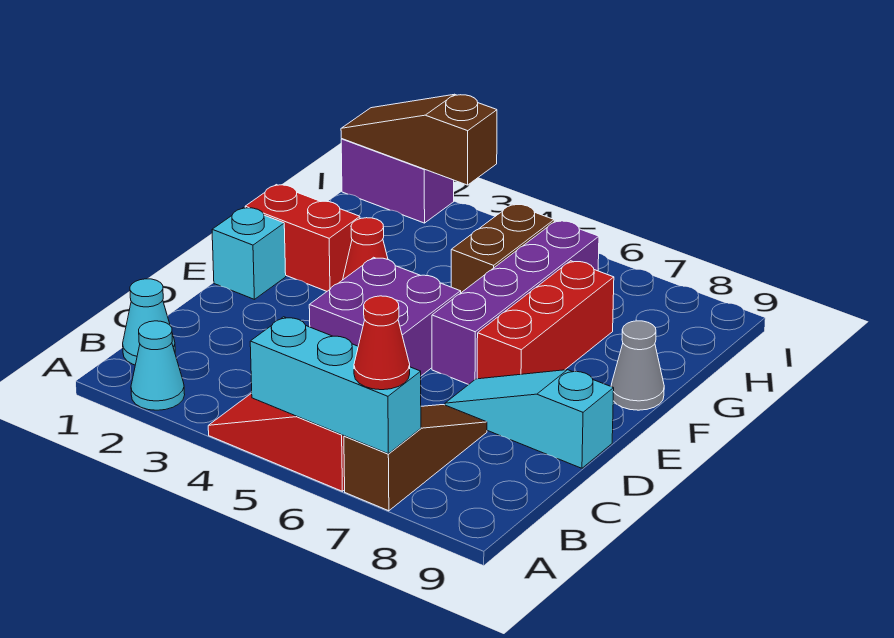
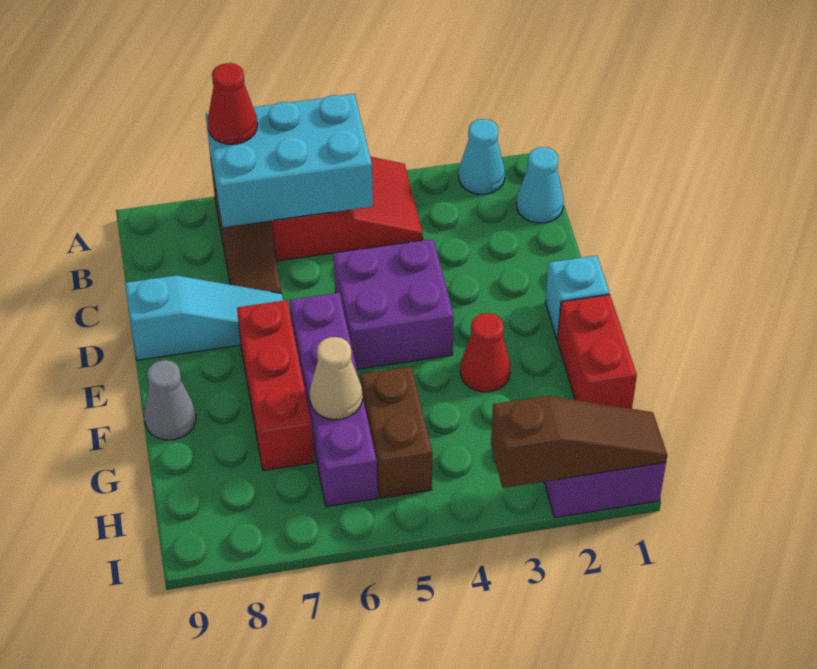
cyan 1x3 brick [250,317,421,454] -> cyan 2x3 brick [206,94,373,227]
red 1x2 brick [245,185,360,291] -> red 1x2 brick turned to [557,295,637,409]
none -> tan 1x1 cone [310,337,362,420]

